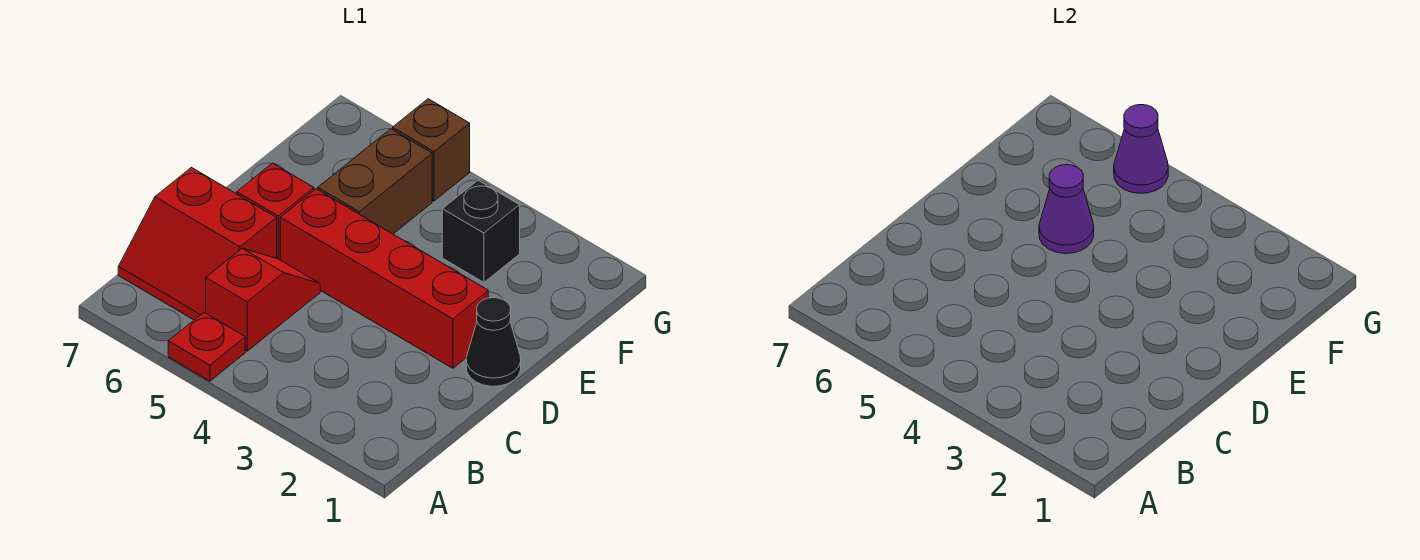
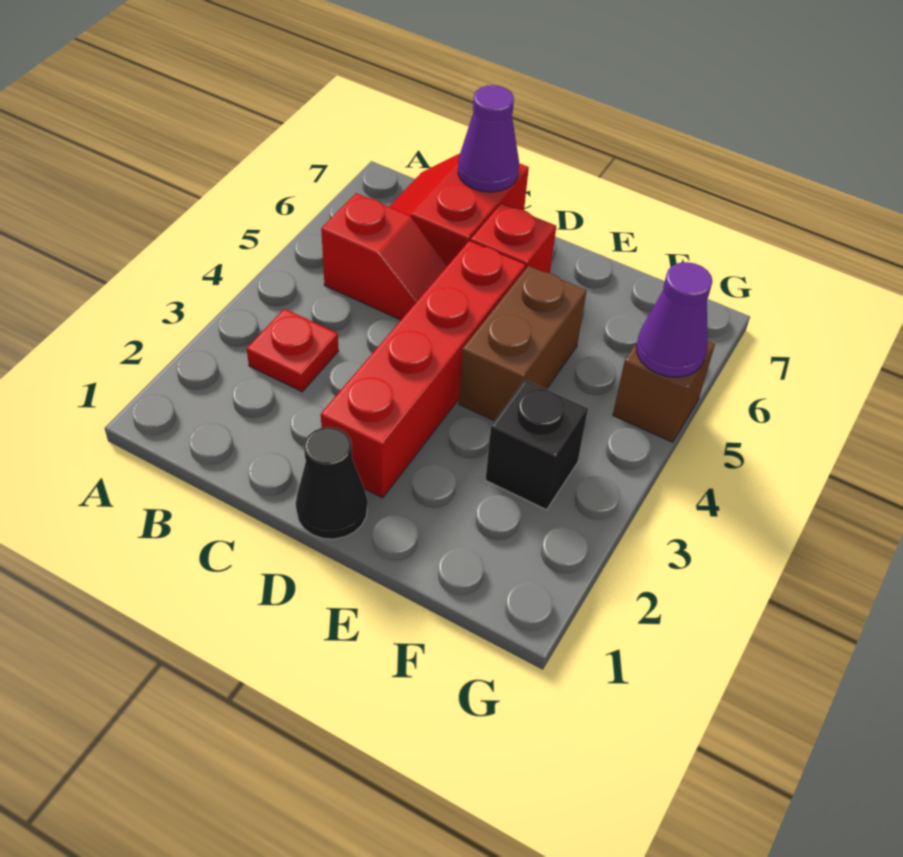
red 1x1 plate [168,313,245,381] -> red 1x1 plate moved to [247,309,339,392]
brown 1x2 brick [317,129,432,234] -> brown 1x2 brick turned to [459,266,587,421]
purple 1x1 cone [1039,165,1094,254] -> purple 1x1 cone moved to [458,85,519,192]

